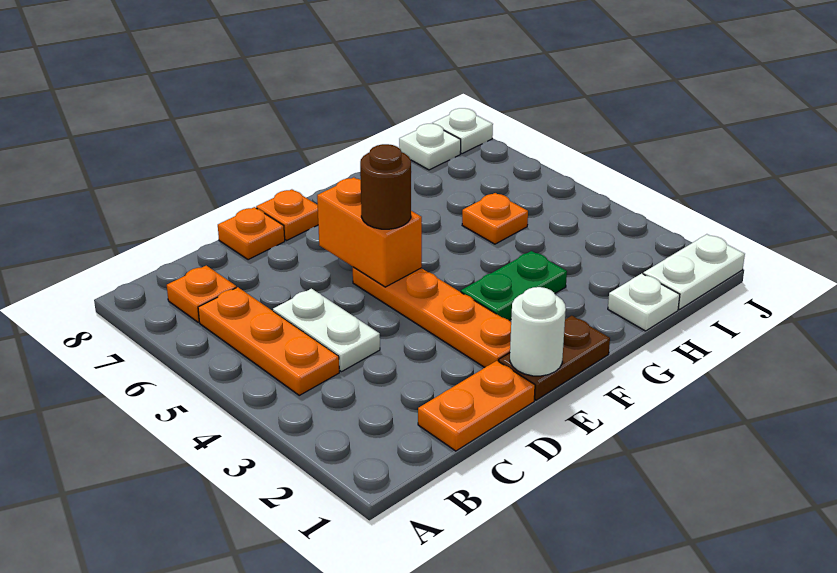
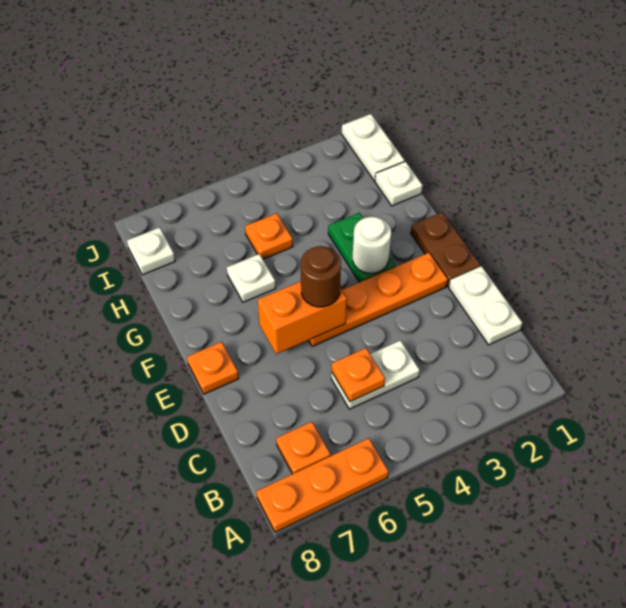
orange 1x3 plate [198,287,339,395] -> orange 1x3 plate moved to [256,438,389,532]
orange 1x2 plate [418,361,535,451] -> white 1x2 plate [449,266,522,345]
orange 1x1 plate [218,207,285,260] -> orange 1x1 plate moved to [332,348,385,402]
white 1x1 round brick [510,287,566,376] -> white 1x1 round brick moved to [353,217,391,273]
white 1x1 plate [432,108,493,154] -> white 1x1 plate moved to [227,254,276,302]

